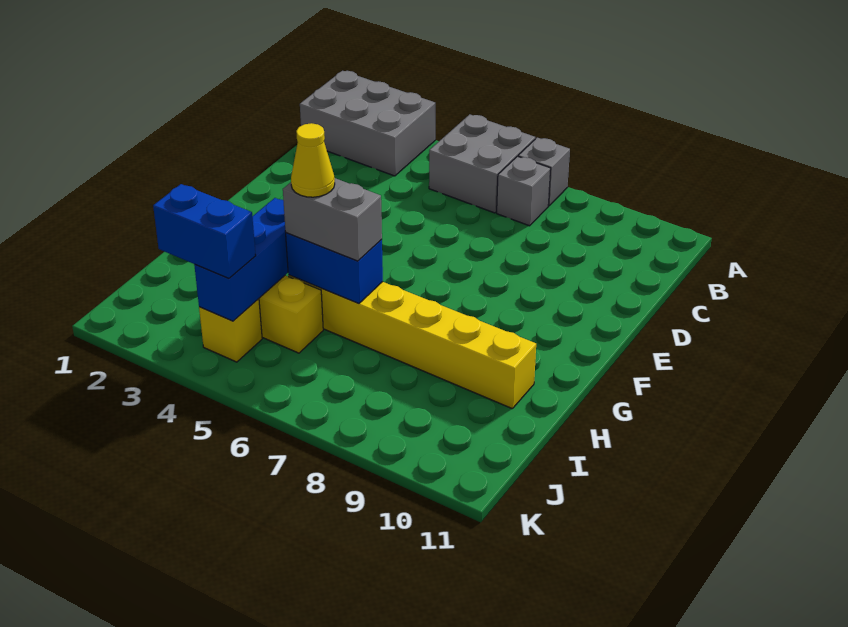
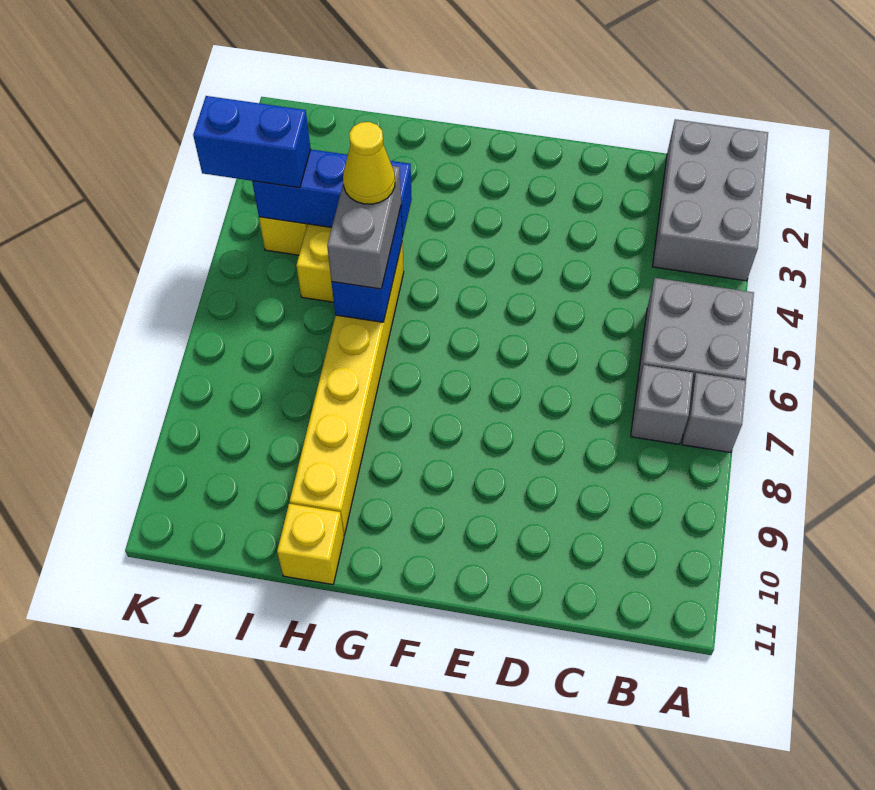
none -> yellow 1x1 brick [277,504,344,585]
blue 1x2 brick [153,184,256,279] -> blue 1x2 brick turned to [193,96,311,188]

